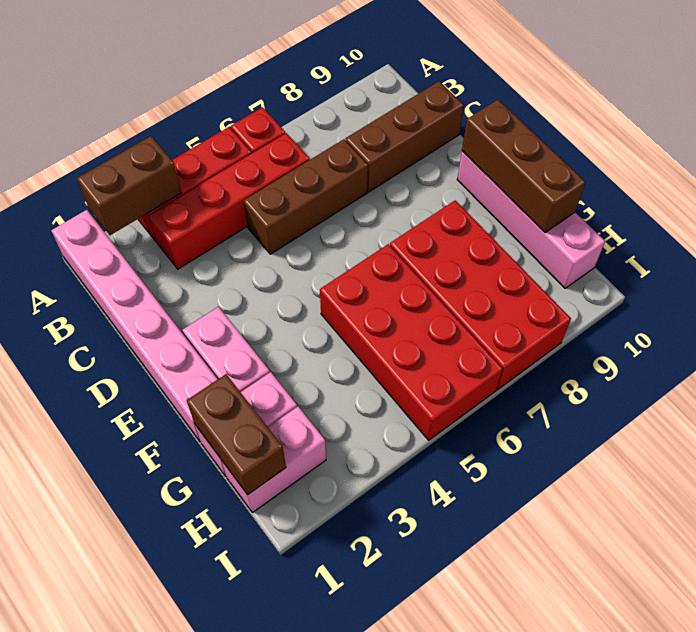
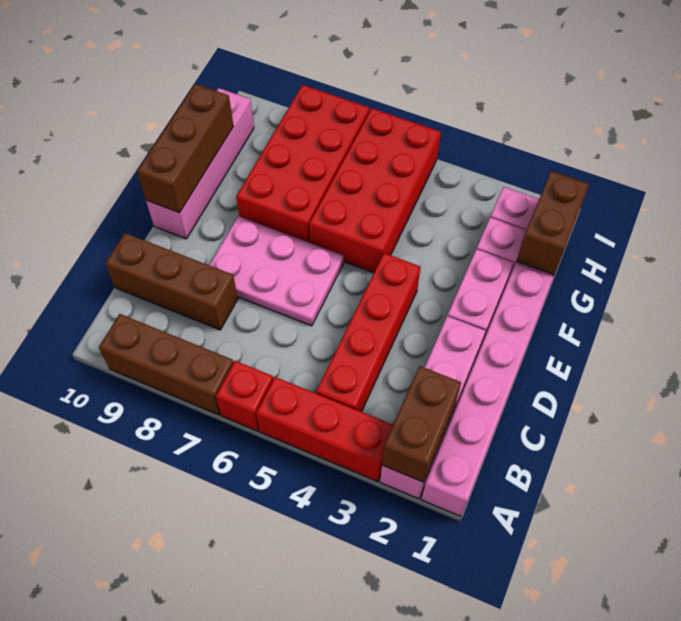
none -> pink 1x4 brick [380,316,485,499]
brown 1x2 brick [77,136,181,235] -> brown 1x2 brick turned to [382,366,461,482]
red 1x4 brick [148,133,310,269] -> red 1x4 brick turned to [316,253,420,412]
brown 1x3 brick [244,139,368,254] -> brown 1x3 brick moved to [99,314,234,415]
none -> pink 2x3 plate [209,216,344,326]

